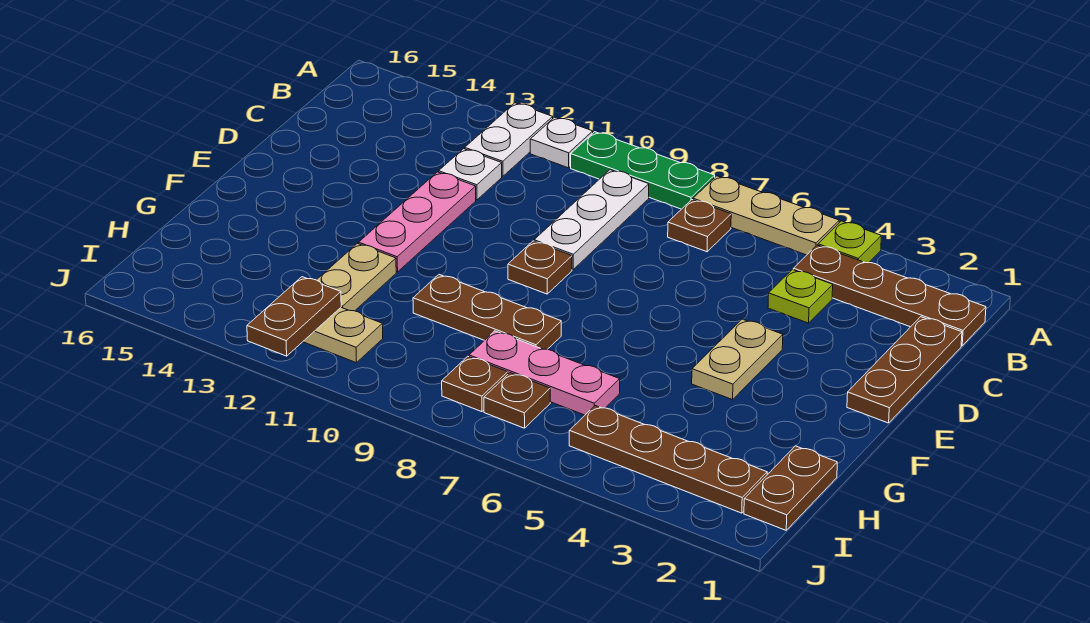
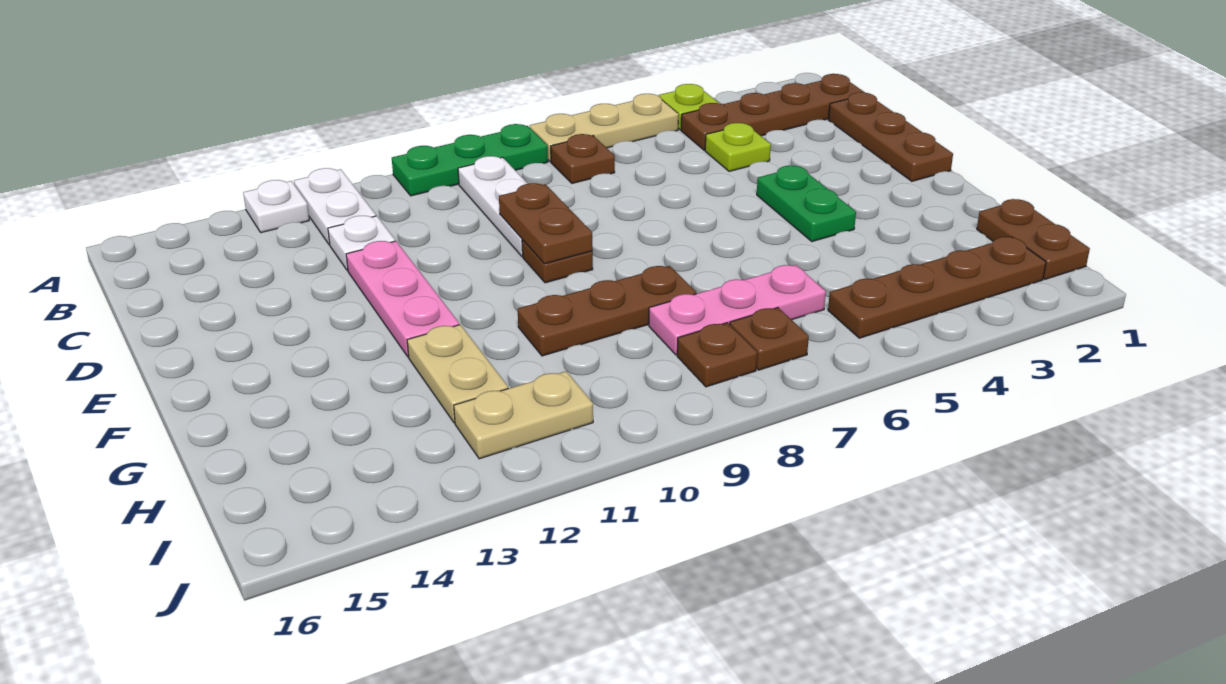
white 1x1 plate [530,117,593,168] -> white 1x1 plate moved to [243,180,309,233]
tan 1x2 plate [692,319,783,400] -> green 1x2 plate [757,166,856,242]
brown 1x2 plate [247,277,341,356] -> brown 1x2 plate moved to [499,183,593,264]

